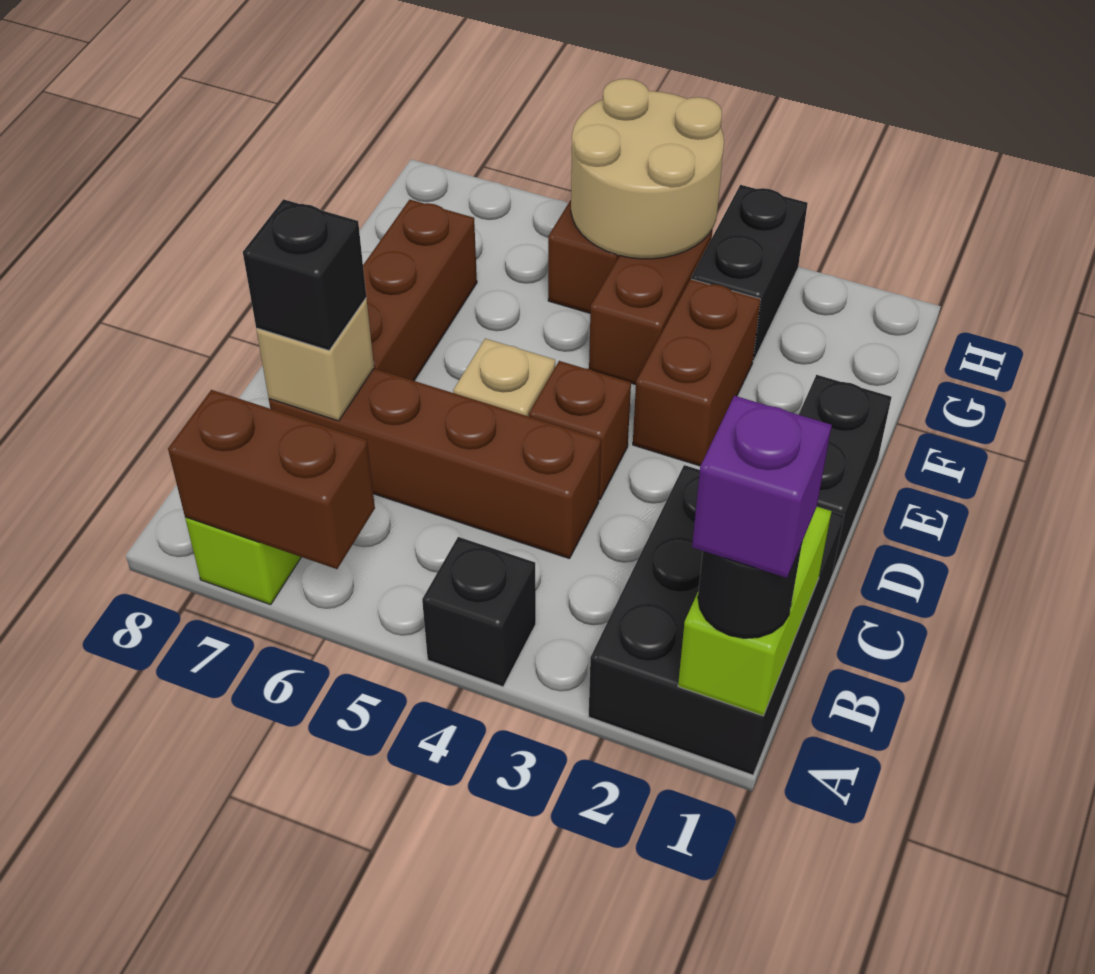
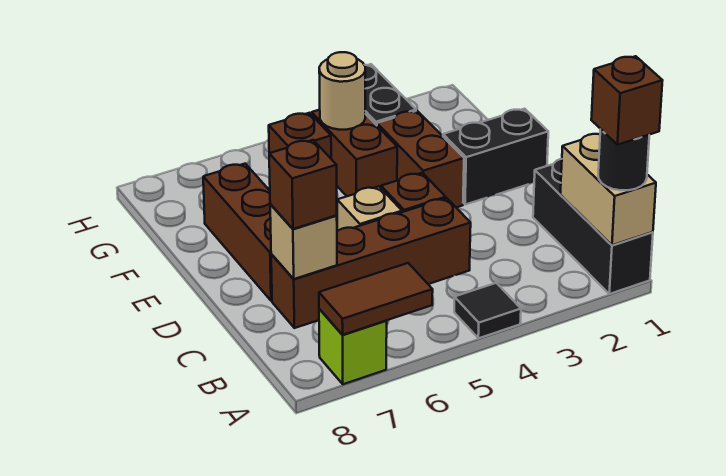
black 2x3 brick [589,465,844,775] -> black 1x3 brick [533,159,653,294]
lime 1x2 brick [678,507,832,716] -> tan 1x2 brick [560,134,656,245]
purple 1x1 brick [692,396,832,578] -> brown 1x1 brick [591,56,663,145]
black 1x1 brick [422,537,536,687] -> black 1x1 tile [454,283,521,338]
brown 1x2 brick [168,390,375,569] -> brown 1x2 tile [319,263,433,335]
black 1x1 brick [243,199,366,350] -> brown 1x1 brick [269,140,337,229]
black 1x2 brick [799,375,891,574] -> black 1x2 brick turned to [443,109,548,205]
tan 2x2 round brick [571,79,724,259] -> tan 1x1 round brick [319,52,365,130]

